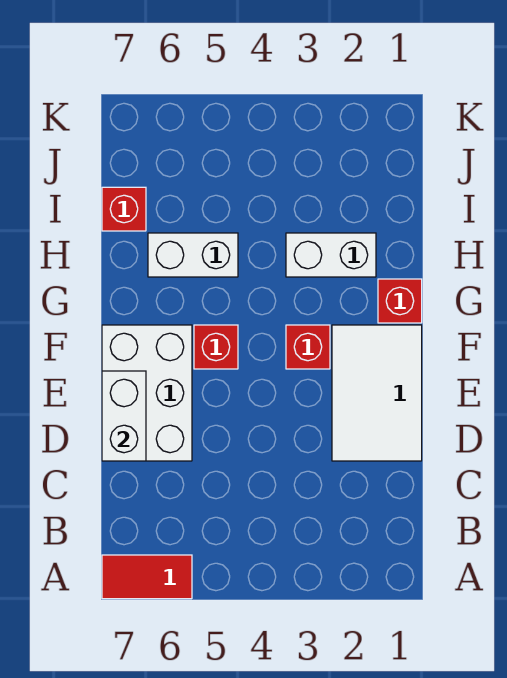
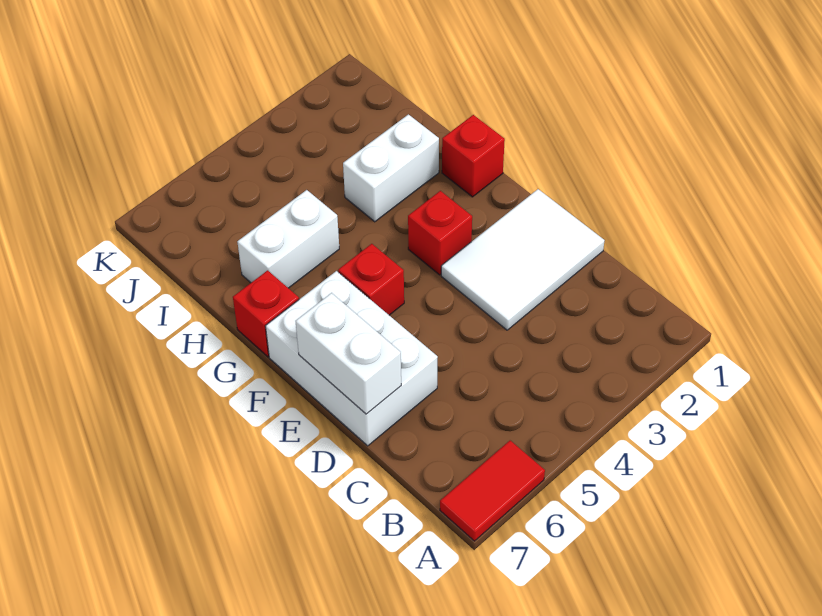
white 2x3 tile [332,325,422,461] -> white 2x3 tile turned to [441,189,605,330]
red 1x1 brick [102,187,146,231] -> red 1x1 brick moved to [233,270,299,357]

